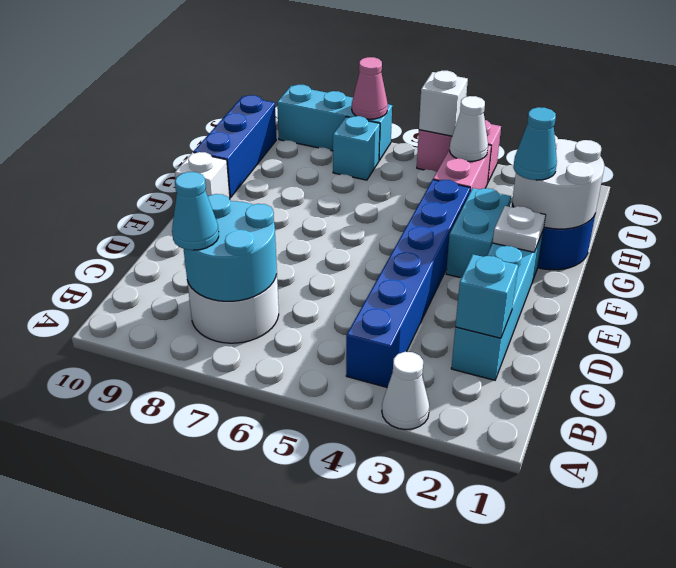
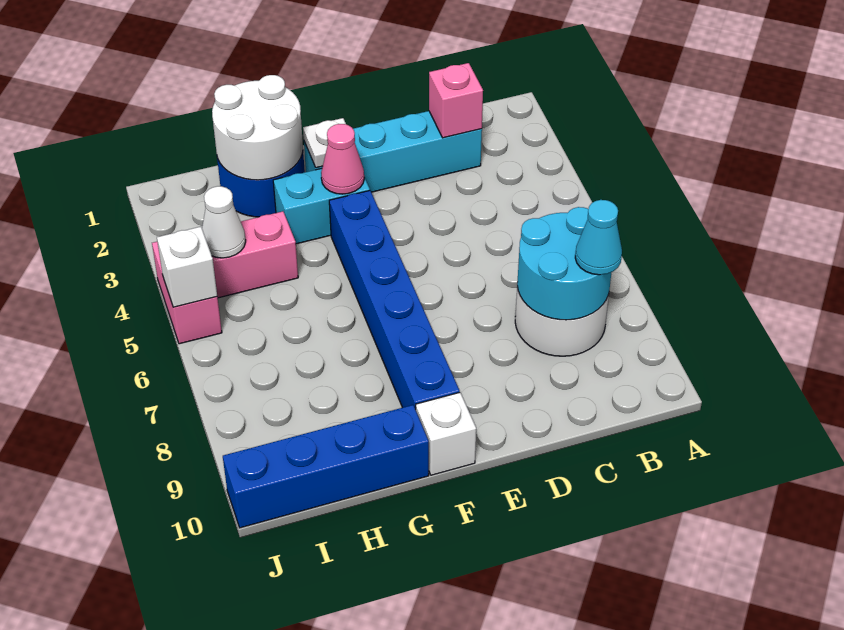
white 1x1 cone [382,352,429,430] -> none
blue 1x6 brick [346,180,470,387] -> blue 1x6 brick turned to [329,191,460,409]
cyan 1x1 brick [455,255,518,338] -> pink 1x1 brick [429,63,483,138]
cyan 1x1 cone [513,107,557,180] -> none
blue 1x3 brick [193,95,276,198] -> blue 1x4 brick [223,405,429,528]
cyan 1x1 brick [333,116,380,180] -> none
cyan 1x3 brick [277,85,392,160] -> none
pink 1x1 cone [352,57,388,119] -> pink 1x1 cone moved to [321,124,364,194]

